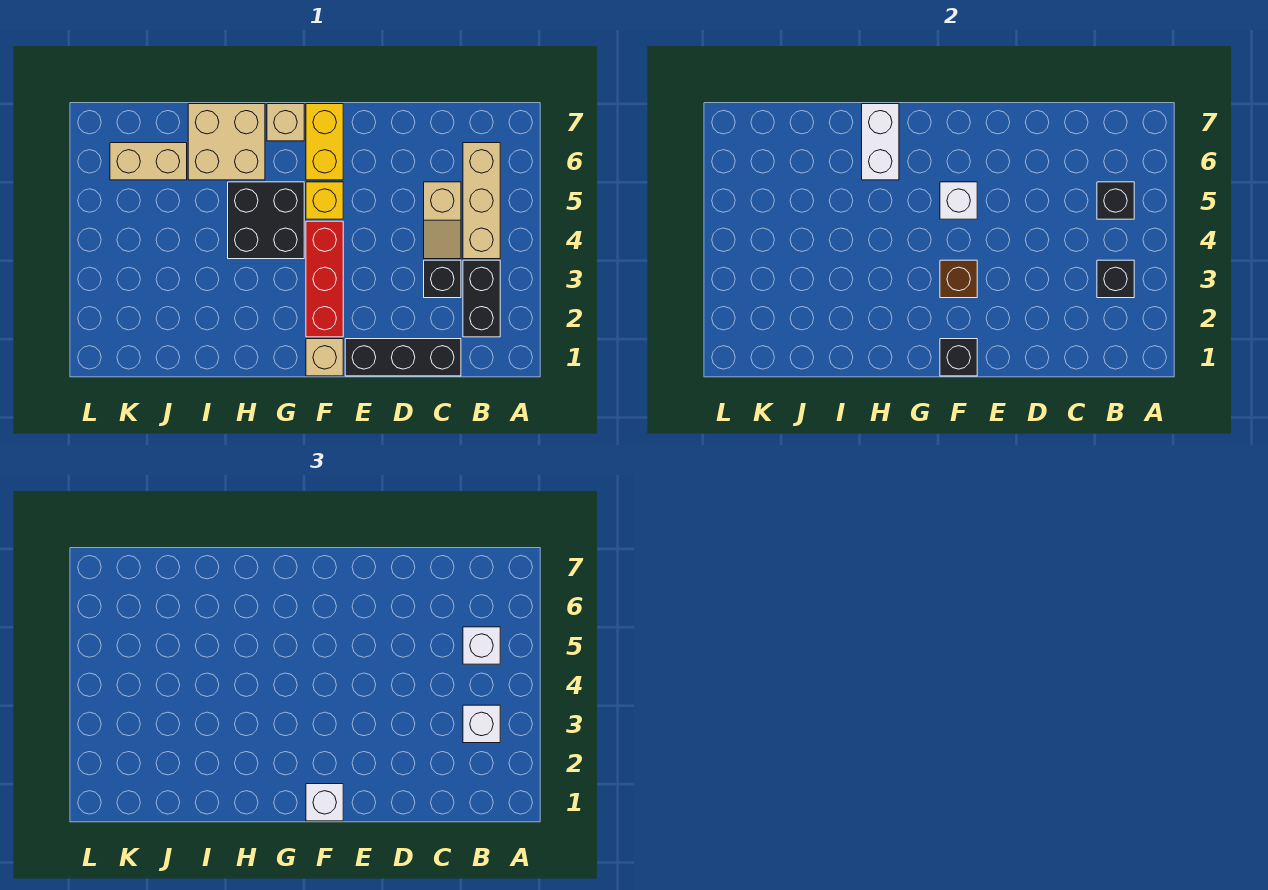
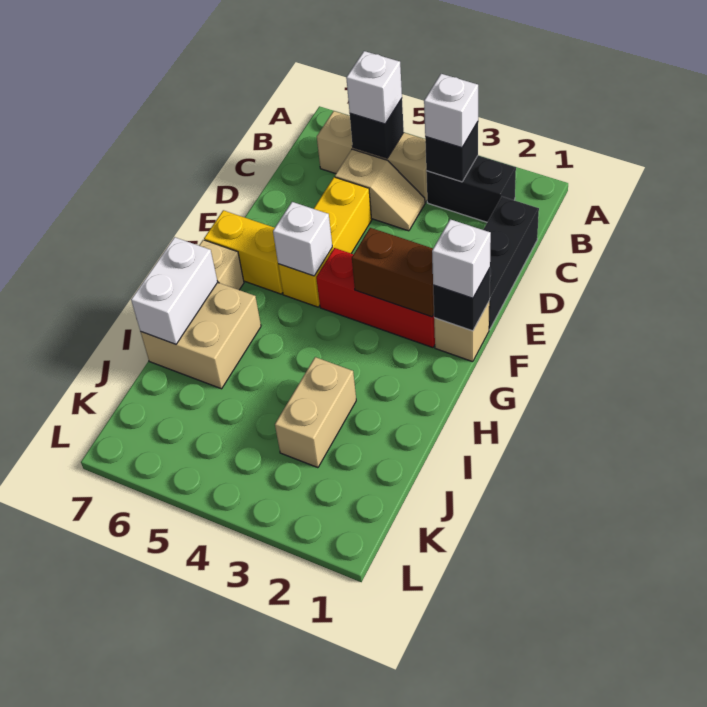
black 1x1 brick [424,260,461,298] -> none
brown 1x1 brick [940,260,977,298] -> brown 1x2 brick [352,228,434,317]
yellow 1x1 brick [306,182,343,219] -> yellow 1x3 brick [278,177,372,307]
black 2x2 brick [228,182,304,259] -> none
white 1x2 brick [862,104,899,180] -> white 1x2 brick turned to [131,237,218,344]
tan 1x2 brick [110,143,187,180] -> tan 1x2 brick moved to [275,357,356,468]

